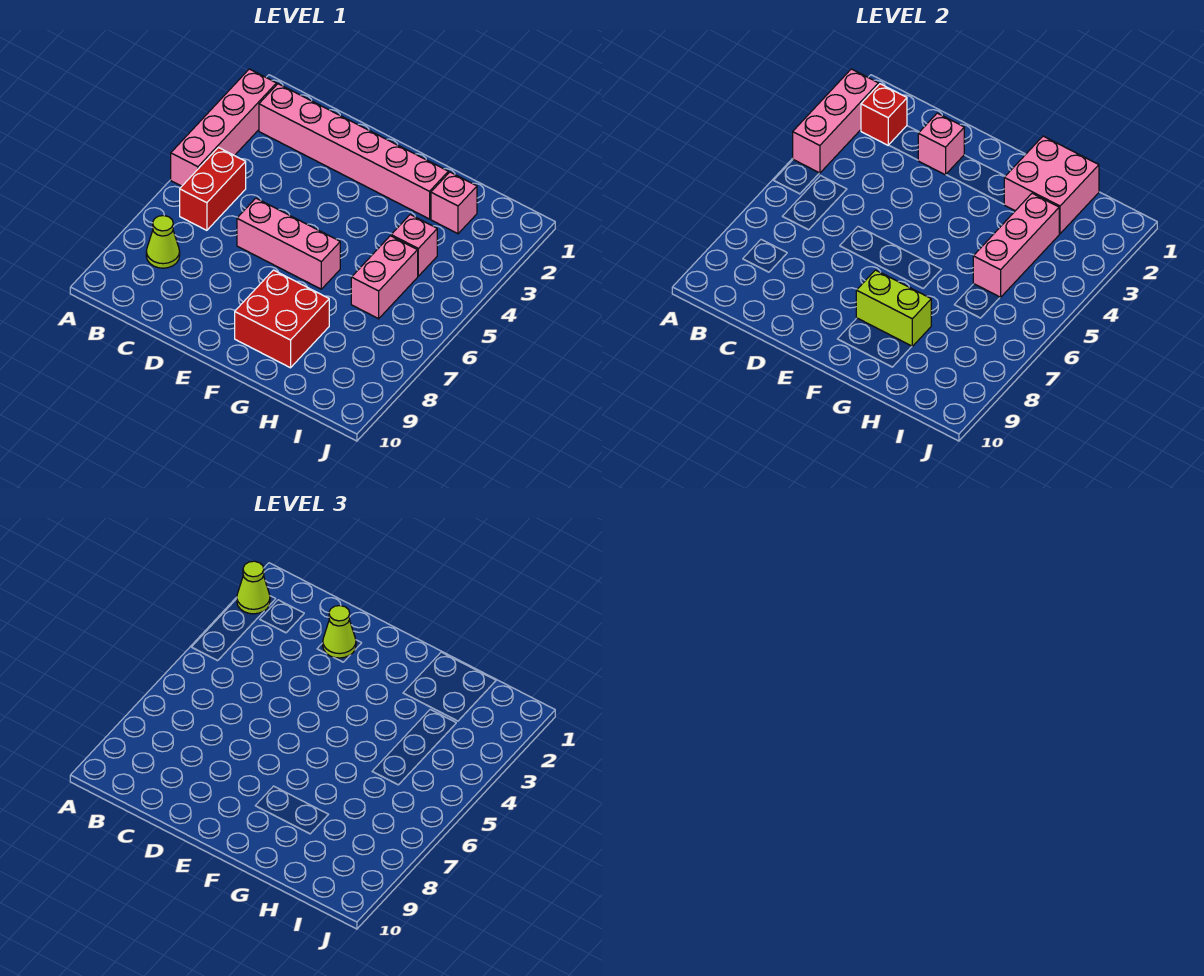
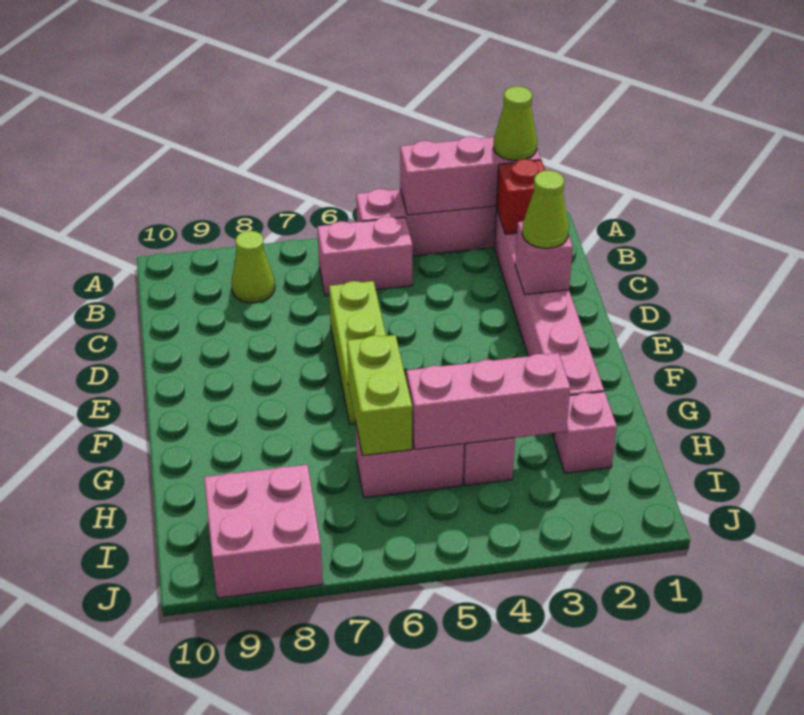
red 1x2 brick [180,148,246,230] -> pink 1x2 brick [317,217,412,295]
pink 1x3 brick [237,198,340,289] -> lime 1x3 brick [329,281,386,424]
red 2x2 brick [235,270,329,368] -> none
lime 1x2 brick [856,270,931,346] -> lime 1x2 brick moved to [347,335,412,456]
pink 2x2 brick [1004,136,1099,234] -> pink 2x2 brick moved to [204,465,323,598]

